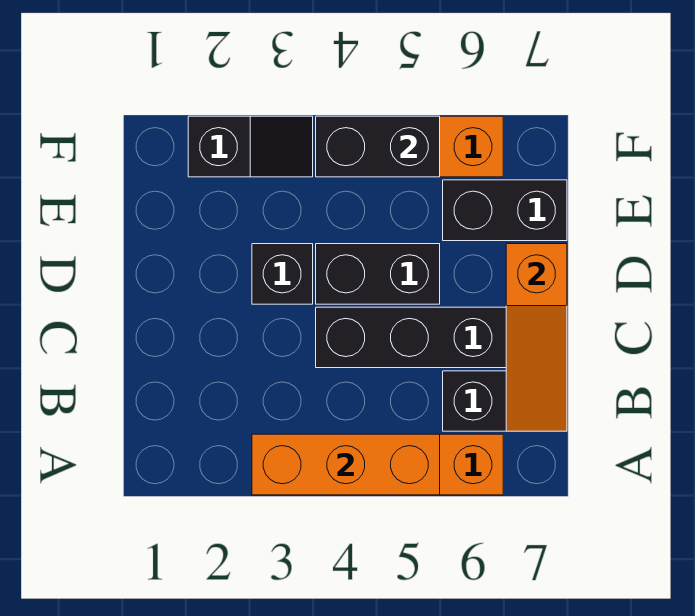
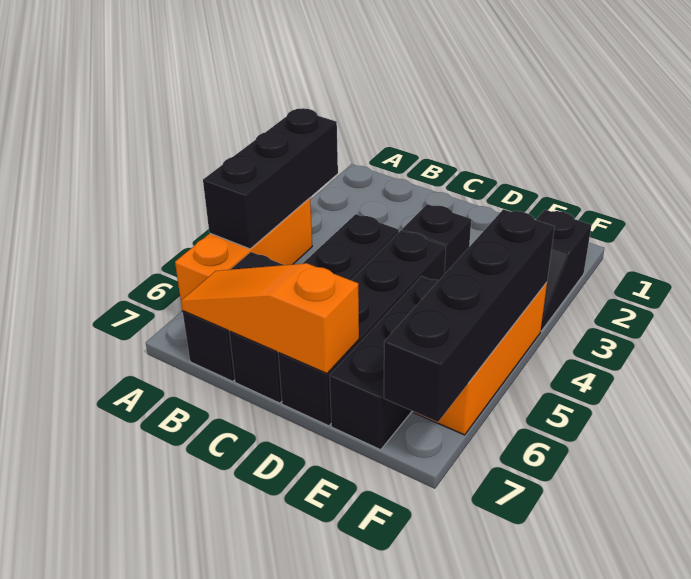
orange 1x3 brick [252,434,440,495] -> black 1x3 brick [203,108,338,249]
black 1x2 brick [316,244,440,304] -> black 1x4 brick [278,230,446,426]
black 1x2 brick [443,180,567,241] -> black 1x3 brick [330,276,439,450]
black 1x2 brick [316,116,440,177] -> black 1x4 brick [384,209,555,422]

